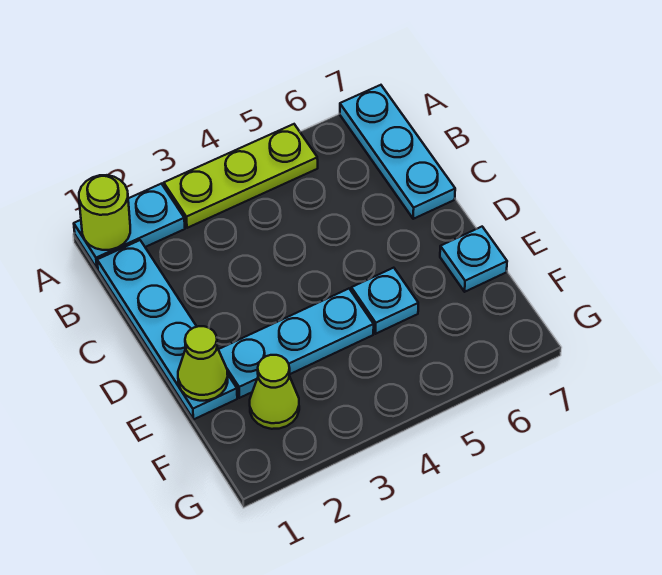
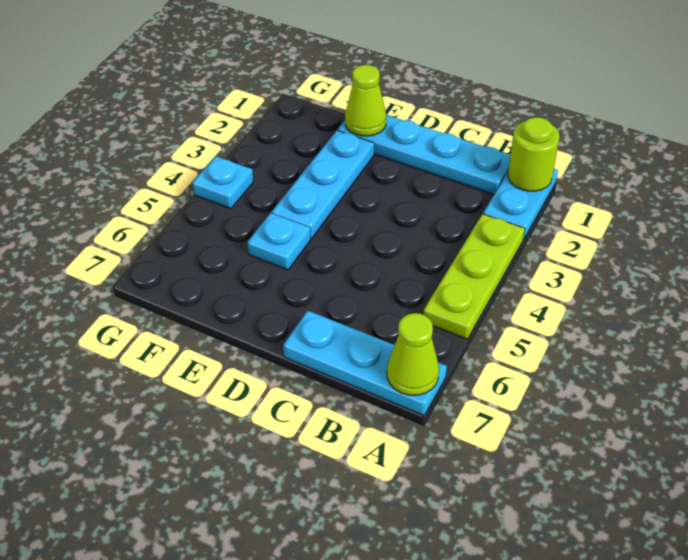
cyan 1x1 plate [440,227,507,292] -> cyan 1x1 plate moved to [192,156,254,209]
lime 1x1 cone [250,355,299,429] -> lime 1x1 cone moved to [387,313,439,395]

